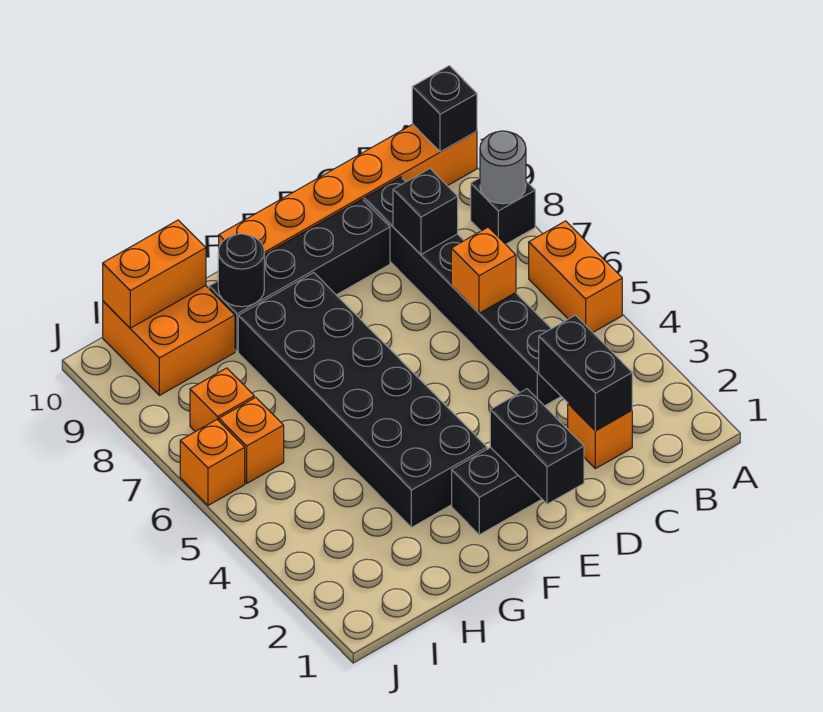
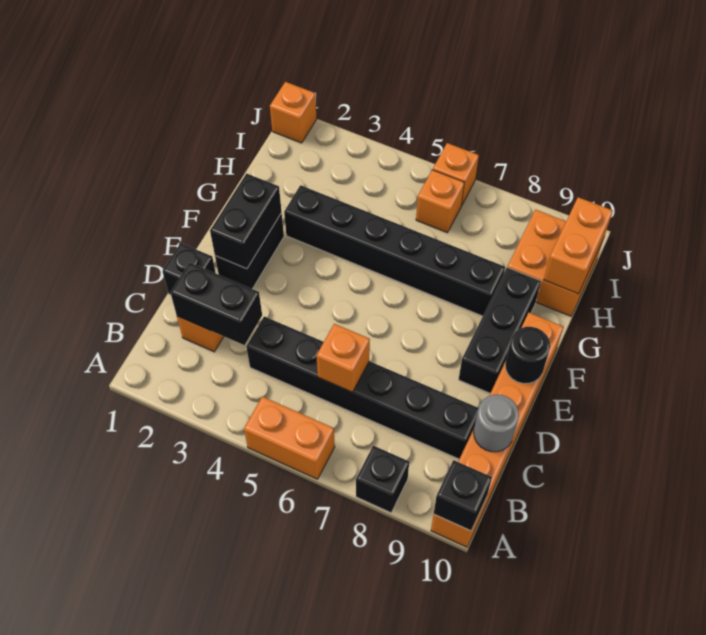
grey 1x1 round brick [480,131,526,204] -> grey 1x1 round brick moved to [474,395,519,452]
black 1x1 brick [393,169,458,254] -> black 1x1 brick moved to [162,243,216,295]
black 1x4 brick [209,199,390,351] -> black 1x3 brick [459,268,541,393]
black 1x2 brick [490,389,584,504] -> black 1x2 brick turned to [210,173,282,269]
black 2x6 brick [238,273,487,527] -> black 1x6 brick [284,185,505,316]
black 1x1 round brick [218,234,264,307] -> black 1x1 round brick moved to [505,327,550,384]
orange 1x1 brick [190,368,254,432] -> orange 1x1 brick moved to [270,82,317,143]

